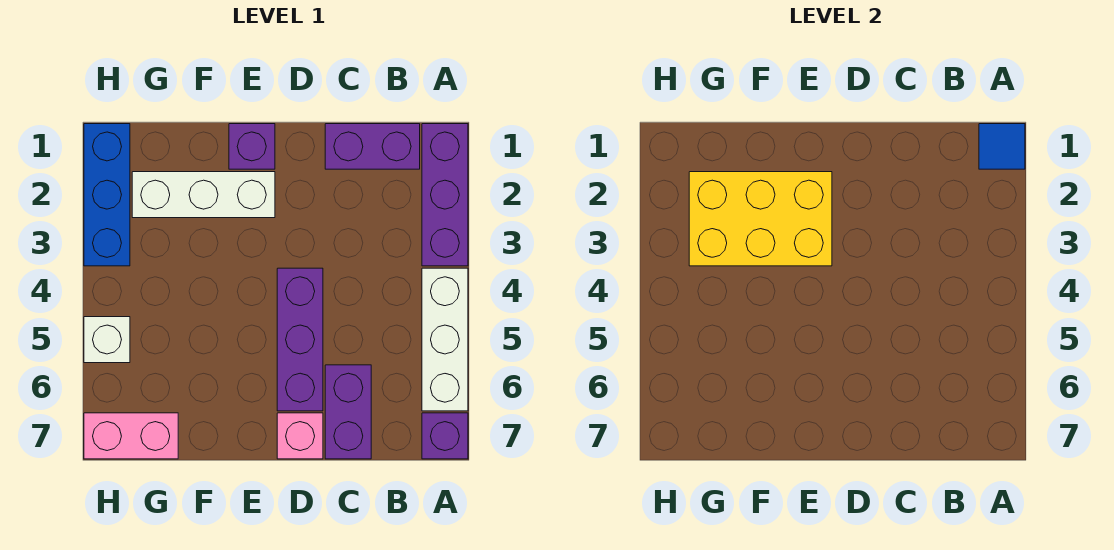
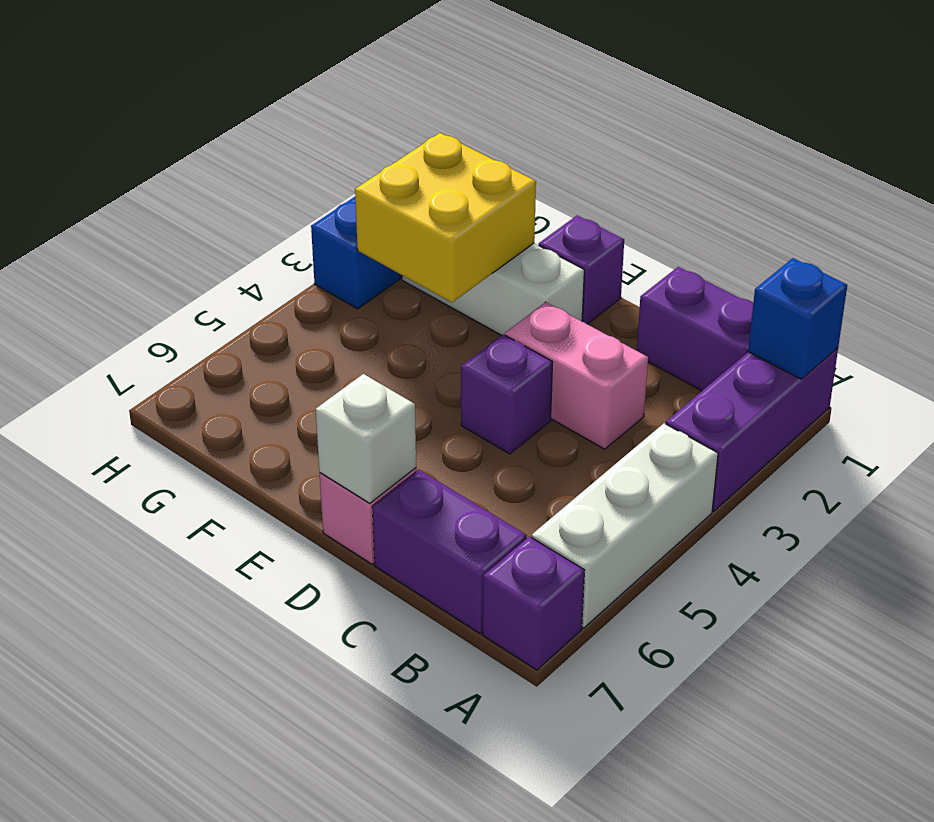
blue 1x1 tile [979,124,1025,169] -> blue 1x1 brick [748,258,847,379]
purple 1x2 brick [325,365,371,459] -> purple 1x2 brick turned to [372,470,527,634]
purple 1x3 brick [277,268,323,411] -> purple 1x1 brick [461,334,552,454]
yellow 2x3 brick [689,172,832,266] -> yellow 2x2 brick [355,133,536,302]
pink 1x2 brick [84,413,178,459] -> pink 1x2 brick moved to [505,302,648,449]
white 1x1 brick [84,317,130,363] -> white 1x1 brick moved to [316,374,416,503]

